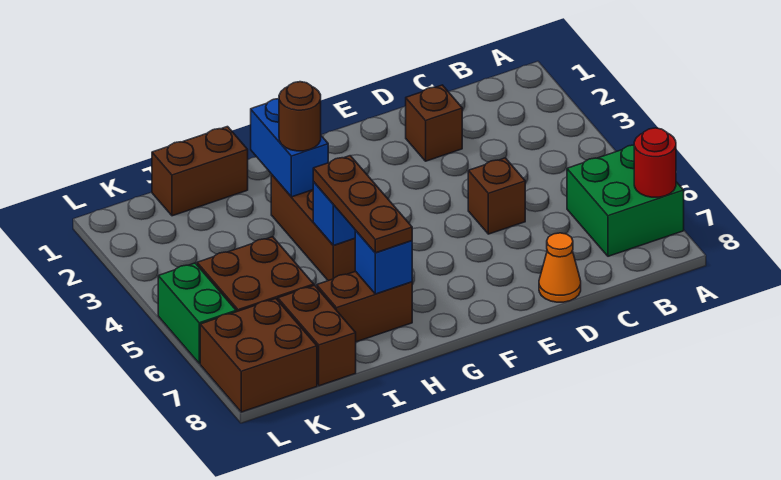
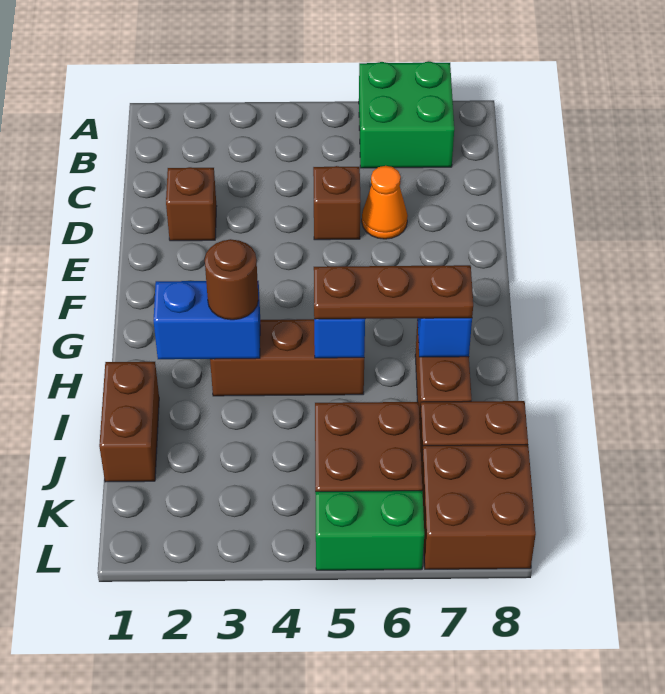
red 1x1 round brick [634,128,676,197] -> none
orange 1x1 cone [539,233,581,302] -> orange 1x1 cone moved to [362,166,408,239]

